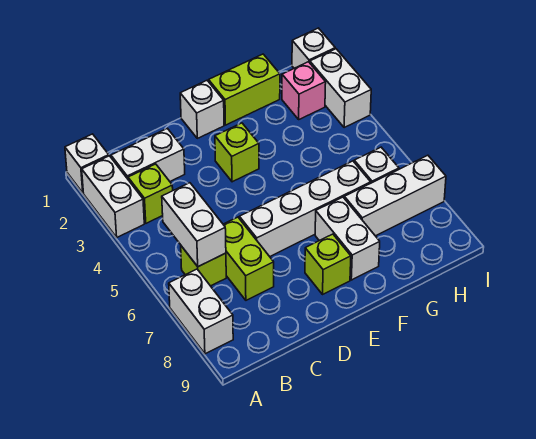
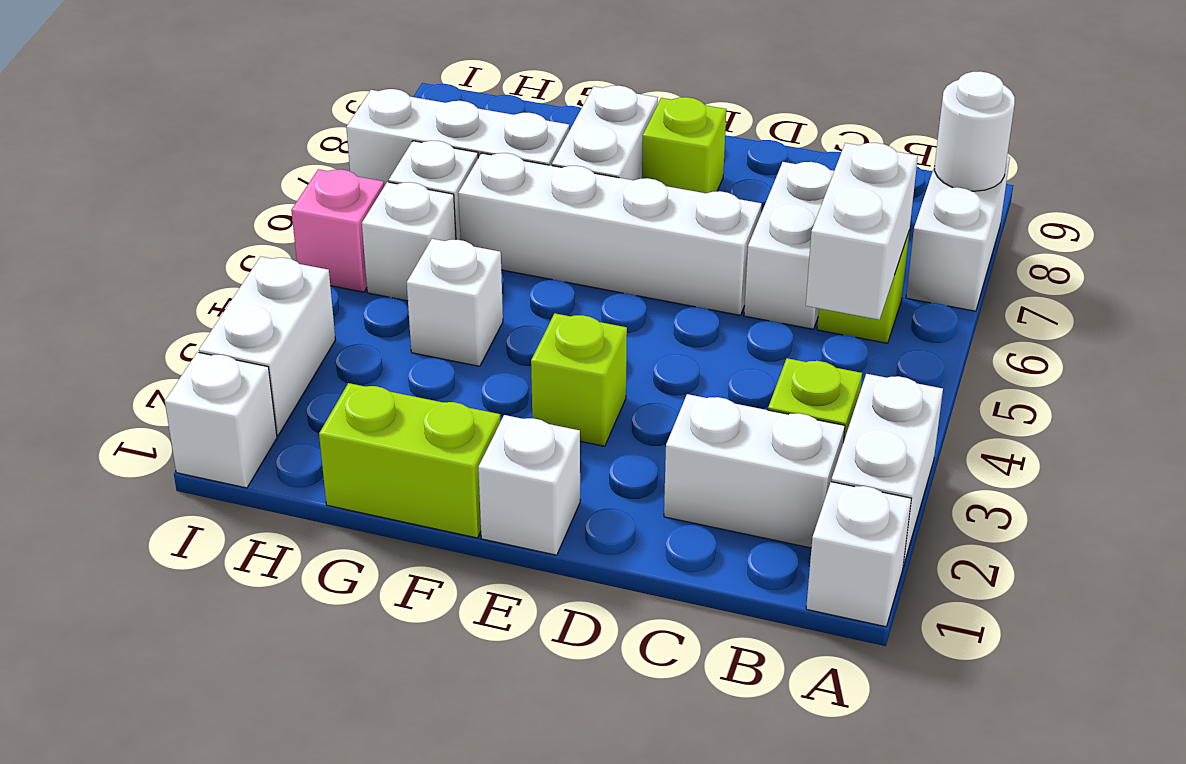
none -> white 1x1 round brick [934,71,1015,191]
lime 1x2 brick [223,217,274,300] -> white 1x2 brick [744,162,834,329]
none -> white 1x1 brick [407,239,503,366]
pink 1x1 brick [282,62,326,119] -> pink 1x1 brick moved to [291,169,384,292]
none -> white 1x1 brick [362,182,456,301]

